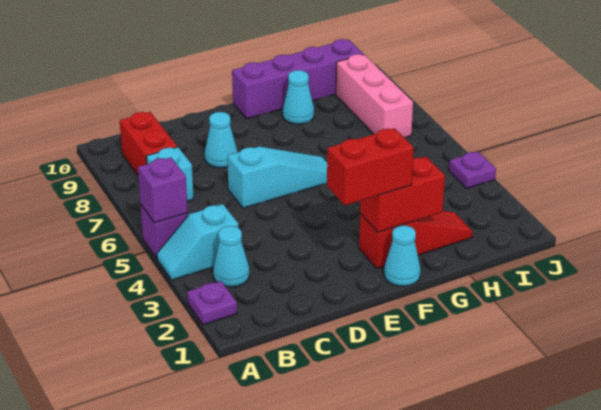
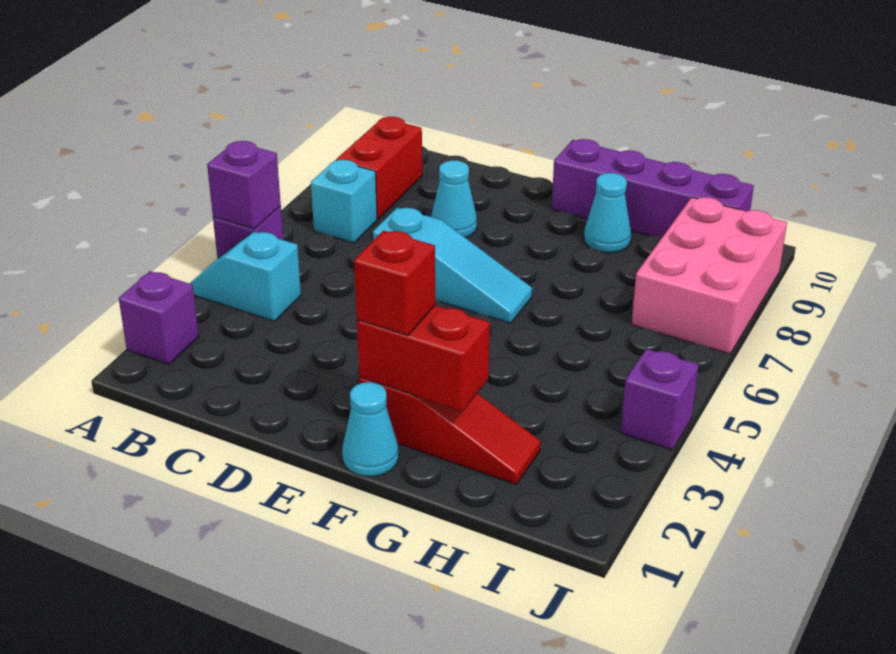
purple 1x1 plate [187,281,237,325] -> purple 1x1 brick [119,271,199,364]
cyan 1x1 cone [213,226,249,287] -> none
red 1x2 brick [327,128,413,206] -> red 1x1 brick [354,231,435,336]
pink 1x3 brick [336,54,413,138] -> pink 2x3 brick [632,197,787,354]
purple 1x1 plate [449,152,496,189] -> purple 1x1 brick [621,349,699,450]

